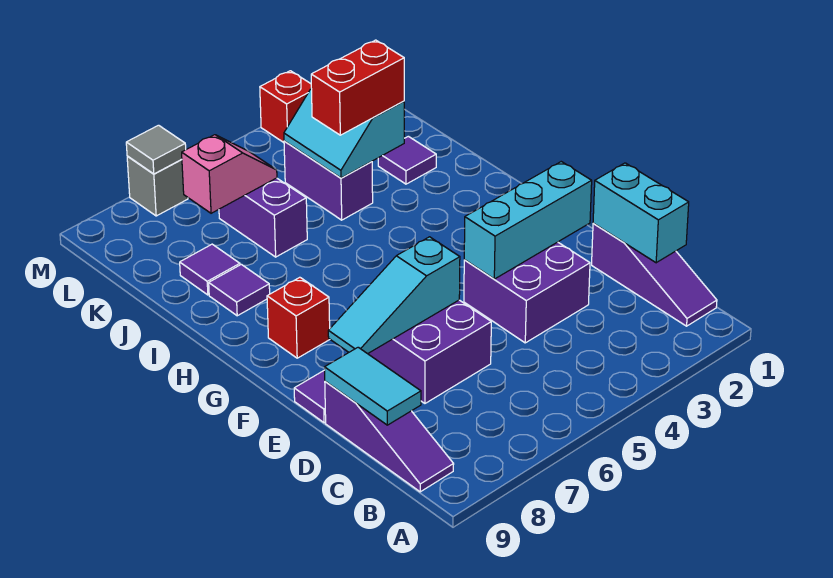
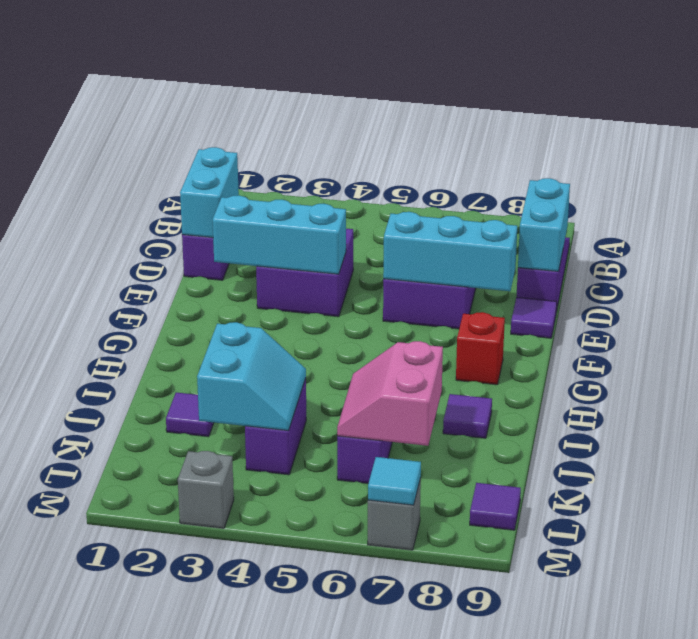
cyan 1x2 tile [325,347,421,425] -> cyan 1x2 brick [518,178,570,272]
cyan 1x3 slope [328,237,460,354] -> cyan 1x3 brick [383,212,517,291]
red 1x2 brick [311,40,404,135] -> none
purple 1x1 tile [180,244,240,295] -> purple 1x1 tile moved to [470,483,521,530]
pink 1x2 slope [182,135,277,213] -> pink 2x2 slope [337,341,443,446]
red 1x1 brick [260,71,311,142] -> grey 1x1 brick [178,451,234,528]
grey 1x1 tile [126,125,186,174] -> cyan 1x1 tile [368,457,421,505]

